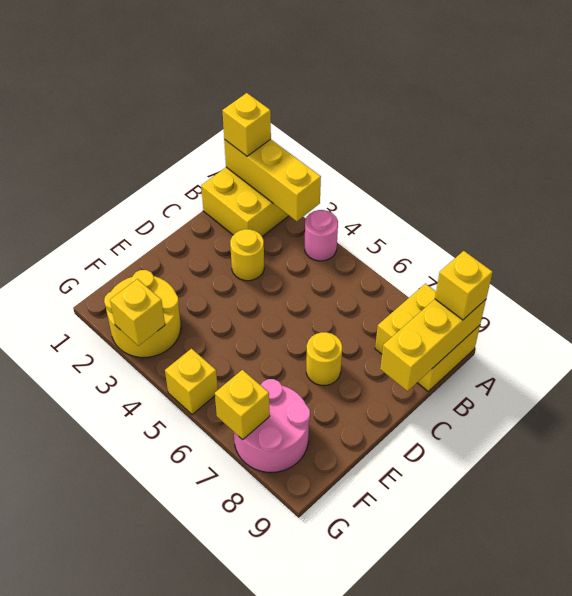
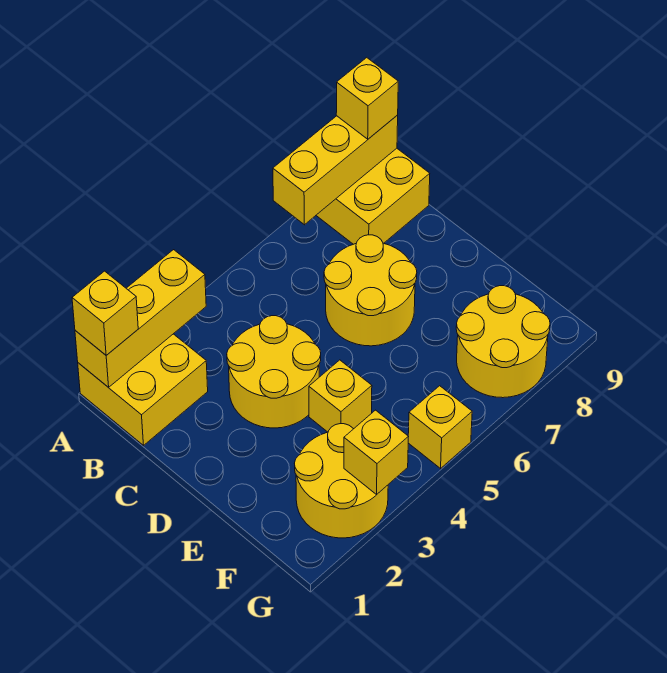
pink 1x1 round brick [305,210,338,261] -> none
yellow 1x3 brick [380,299,486,391] -> yellow 1x3 brick turned to [273,115,398,225]
yellow 1x1 round brick [230,229,264,281] -> yellow 2x2 round brick [227,316,321,428]
yellow 1x1 round brick [306,332,342,385] -> yellow 2x2 round brick [324,235,417,346]
pink 2x2 round brick [234,379,310,472] -> yellow 2x2 round brick [456,286,550,398]
yellow 1x1 brick [215,370,270,440] -> yellow 1x1 brick moved to [309,360,372,432]

